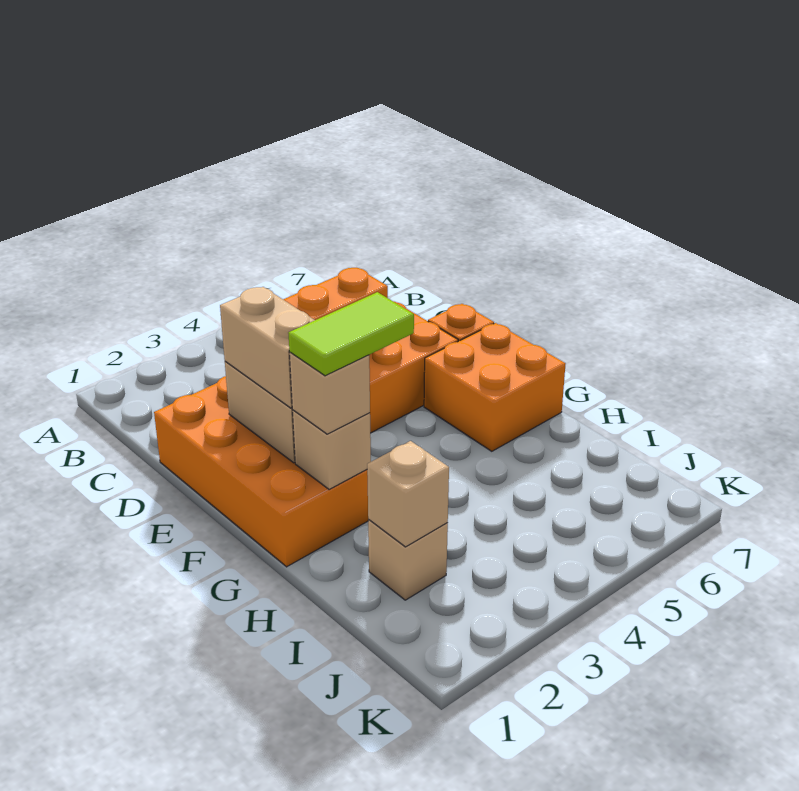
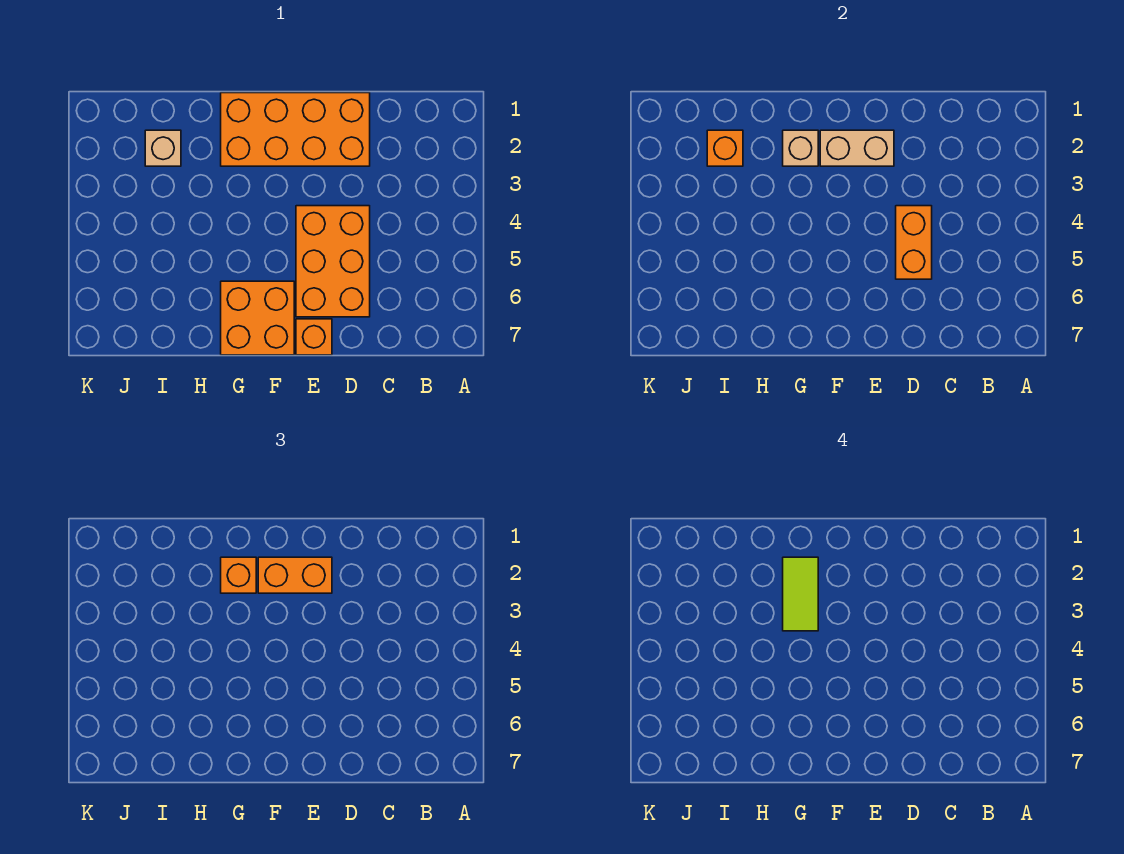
tan 1x2 brick [220,287,315,408] -> orange 1x2 brick [258,557,332,593]
tan 1x1 brick [290,352,370,434] -> orange 1x1 brick [221,557,256,593]
tan 1x1 brick [367,441,449,547] -> orange 1x1 brick [707,130,743,166]

